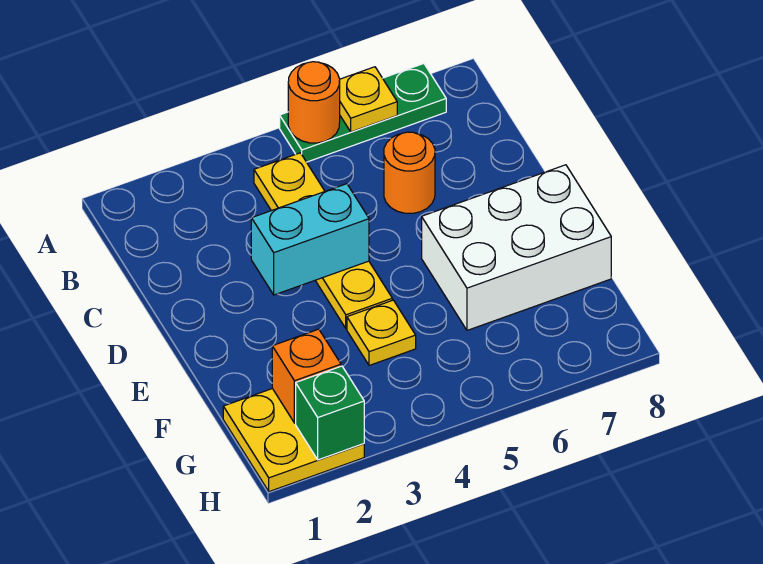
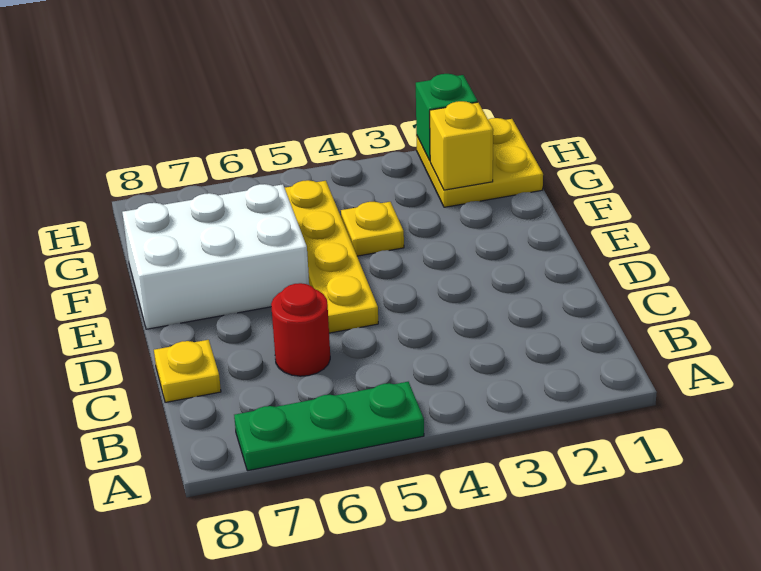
orange 1x1 round brick [288,62,340,143] -> none
yellow 1x1 plate [340,67,397,132] -> yellow 1x1 plate moved to [154,340,221,402]
yellow 1x4 plate [254,153,392,329] -> yellow 1x4 plate moved to [285,180,378,333]
orange 1x1 round brick [384,132,435,213] -> red 1x1 round brick [271,283,330,376]
cyan 1x2 brick [251,184,369,295] -> none
orange 1x1 brick [272,329,341,423] -> yellow 1x1 brick [430,101,493,190]

